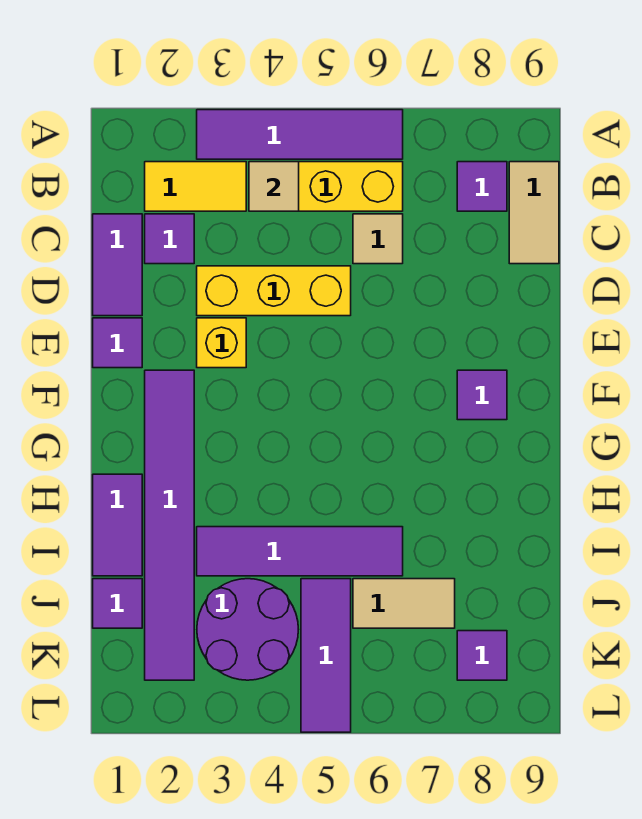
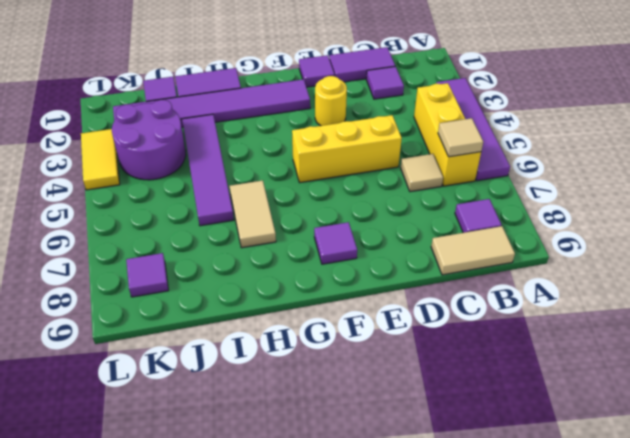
yellow 1x2 tile [145,162,246,211] -> yellow 1x2 tile moved to [81,129,120,190]
tan 1x1 tile [249,162,299,211] -> tan 1x1 tile moved to [438,118,483,157]
yellow 1x3 brick [197,266,351,316] -> yellow 1x3 brick turned to [292,115,402,183]
yellow 1x1 brick [197,318,246,368] -> yellow 1x1 round brick [315,76,347,126]
purple 1x3 tile [301,579,351,732] -> none
tan 1x2 tile [353,579,455,628] -> tan 1x2 tile moved to [230,180,276,248]

